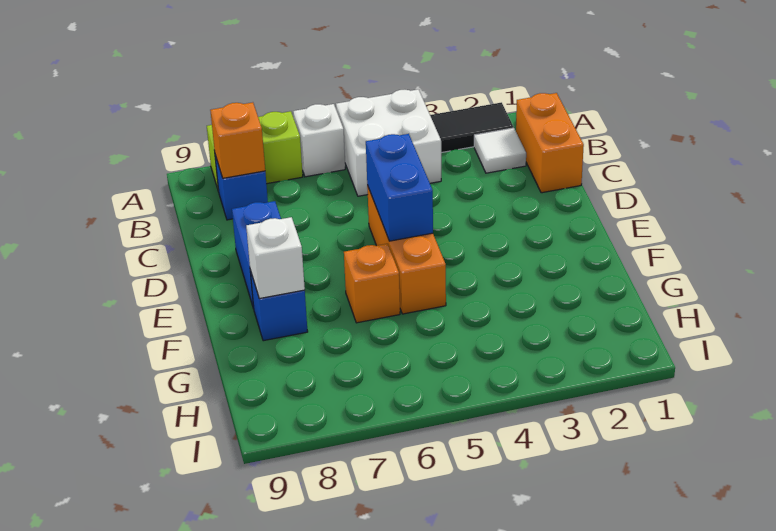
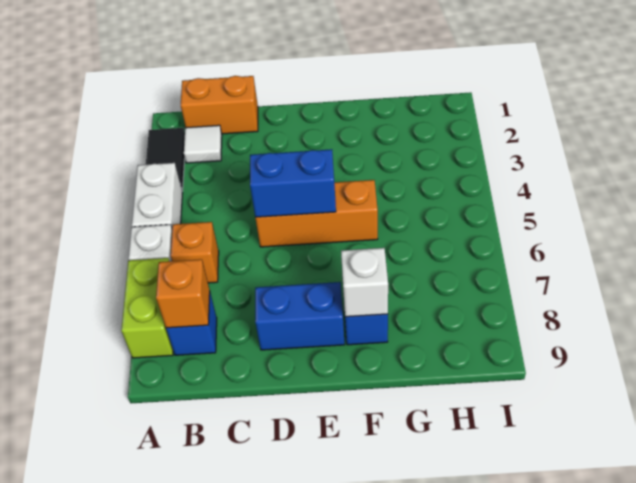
white 2x2 brick [336,89,441,196] -> white 1x2 brick [132,163,182,228]
orange 1x1 brick [344,244,400,323] -> orange 1x1 brick moved to [171,222,219,283]

